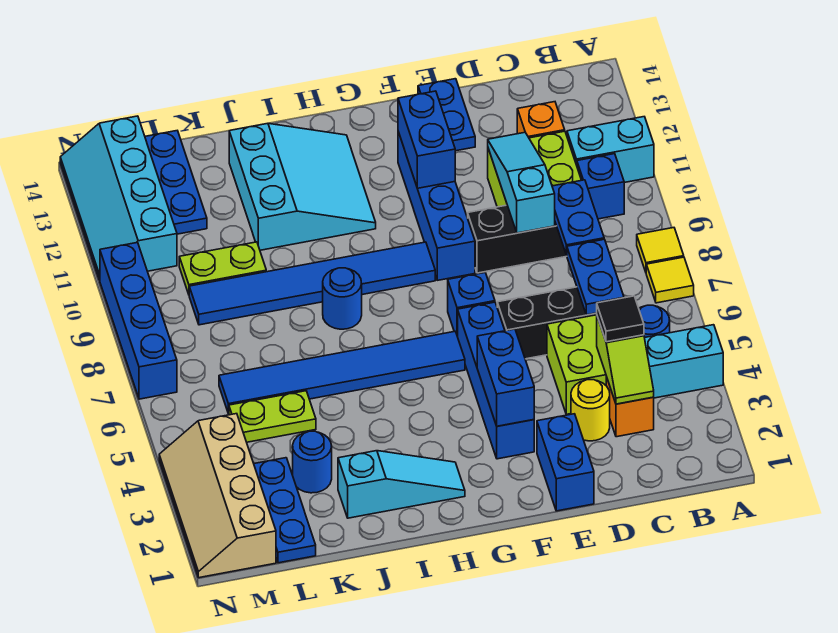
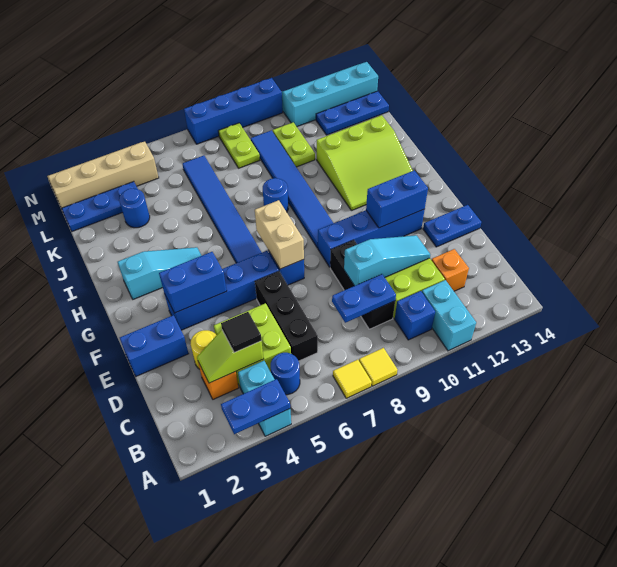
blue 1x2 plate [567,239,624,315] -> blue 1x2 plate moved to [221,379,290,434]
none -> tan 1x2 brick [255,200,304,269]
cyan 1x3 slope [338,451,465,518] -> cyan 1x3 slope turned to [118,247,202,299]
cyan 3x3 slope [229,123,376,250] -> lime 3x3 slope [317,115,413,211]
lime 1x2 plate [229,391,316,442] -> lime 1x2 plate moved to [218,123,260,168]

